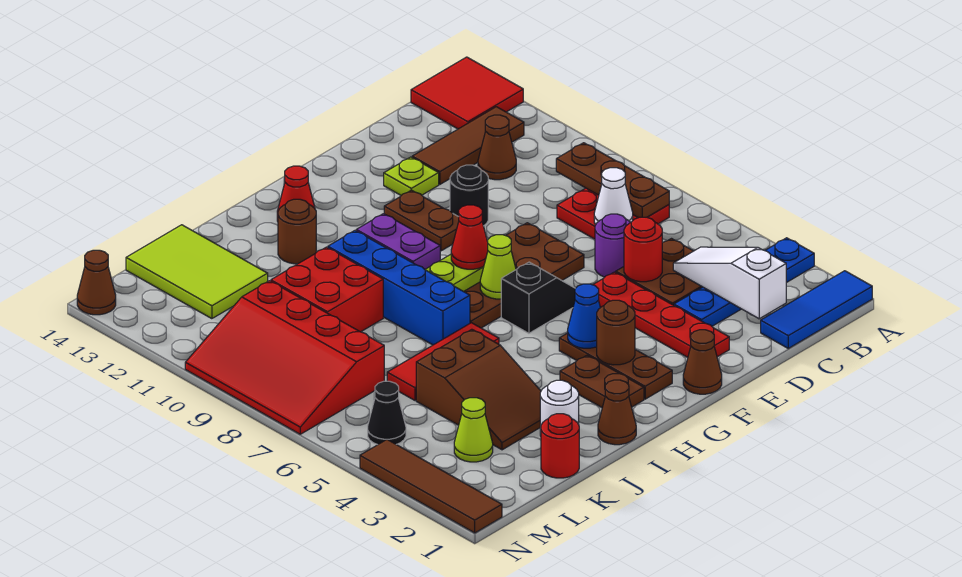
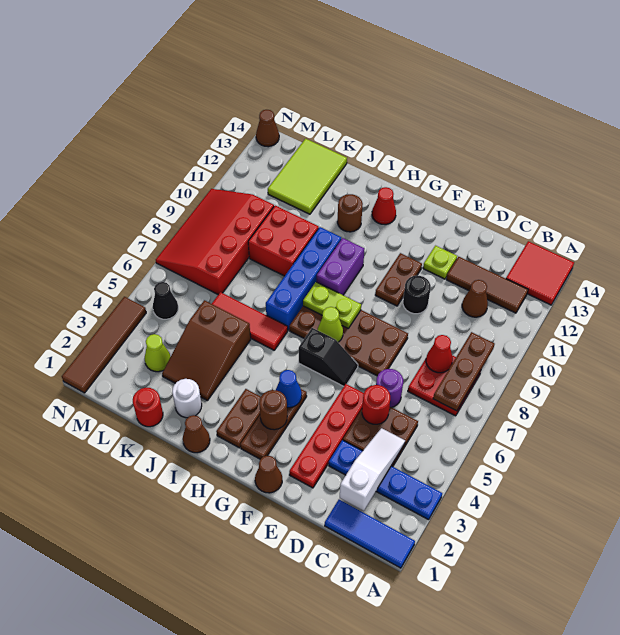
white 1x1 cone [594,168,633,225] -> none
red 1x1 cone [451,205,488,269] -> red 1x1 cone moved to [426,335,453,373]

